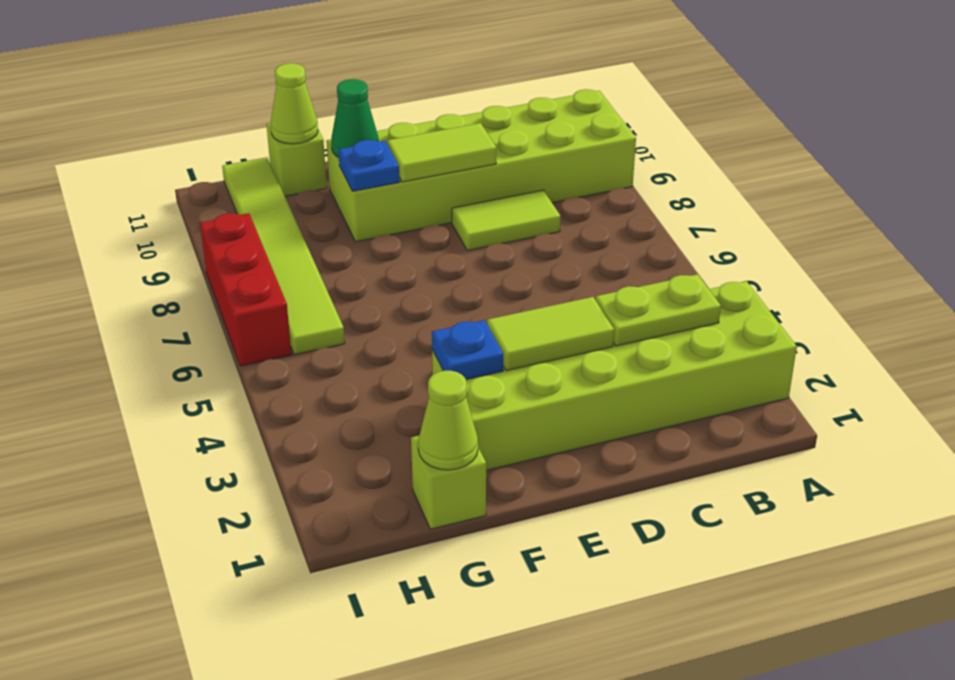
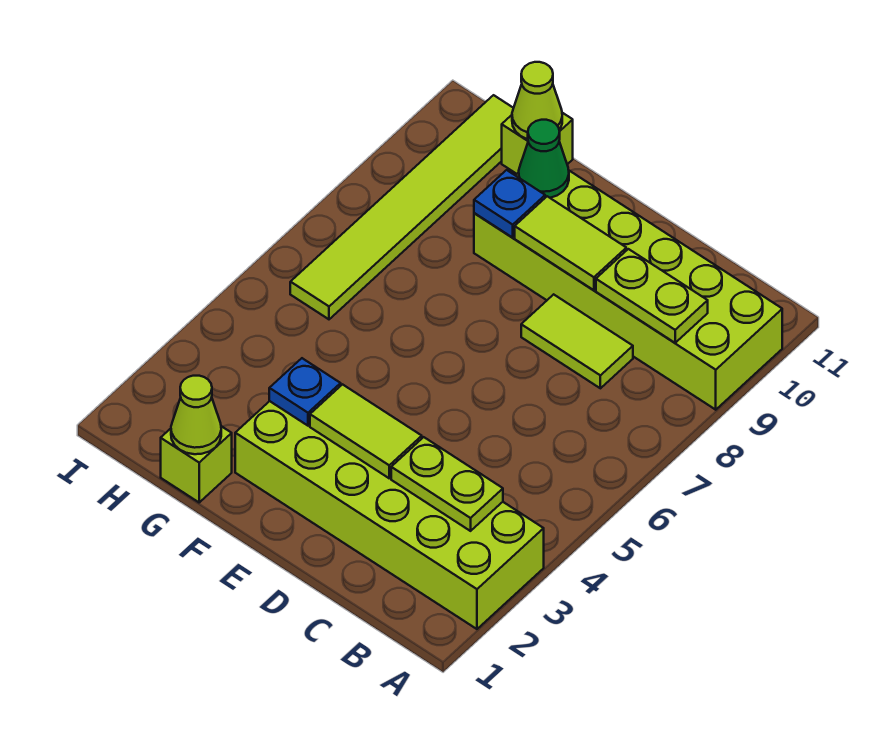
none -> lime 1x2 plate [596,249,708,343]
red 1x3 brick [200,213,292,366] -> none

